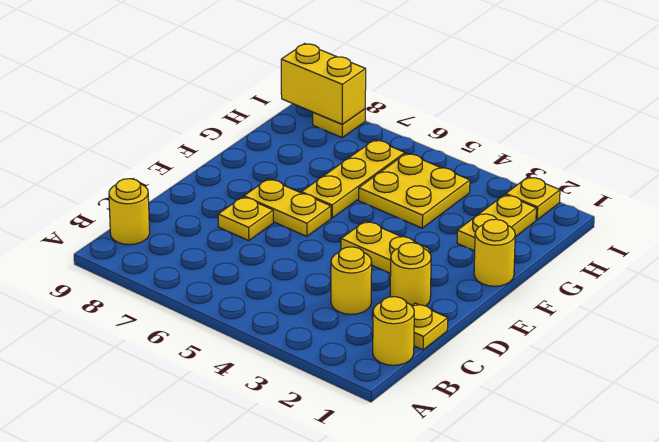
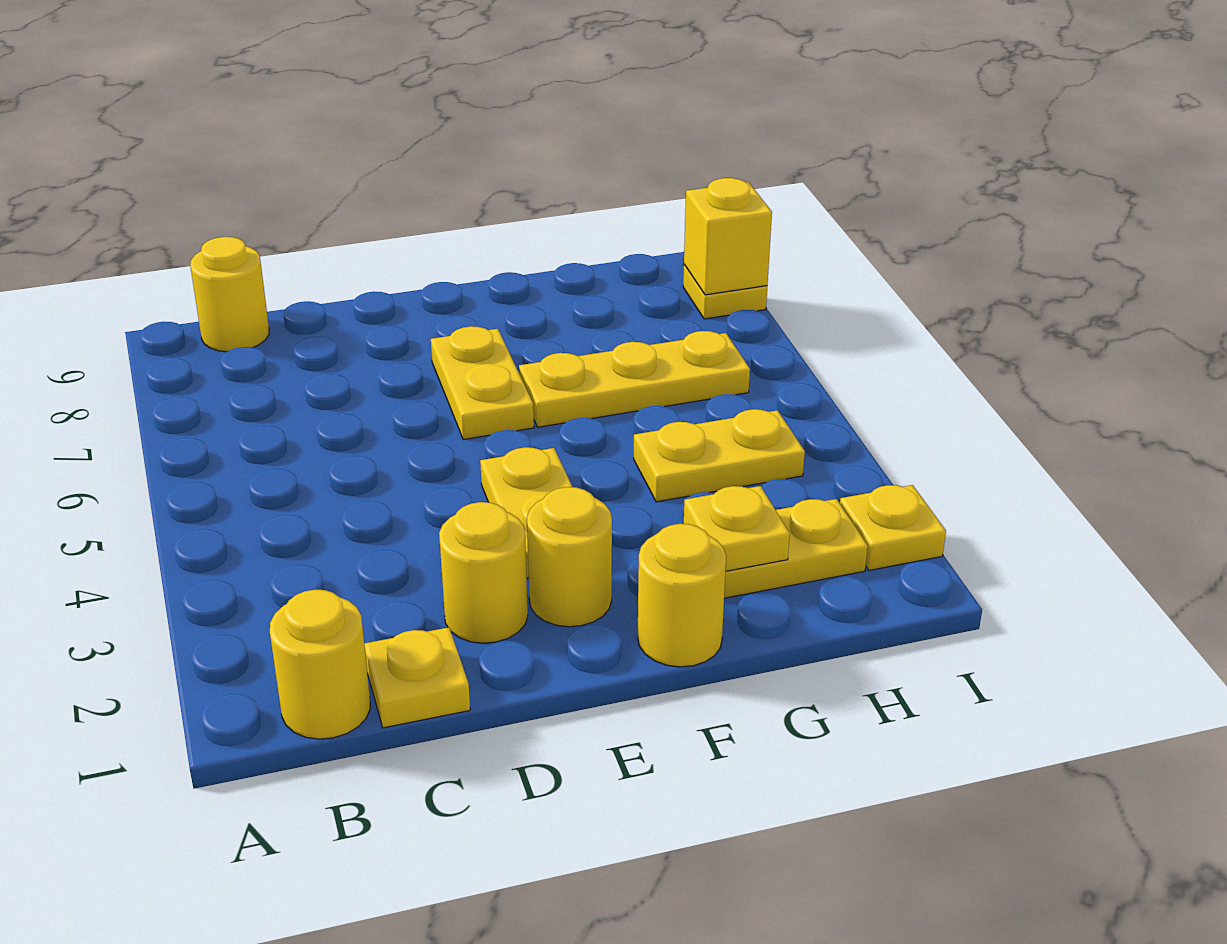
yellow 1x1 round brick [331,247,372,314] -> yellow 1x1 round brick moved to [527,487,612,627]
yellow 1x1 plate [218,197,273,241] -> yellow 1x1 plate moved to [684,486,790,571]
yellow 2x2 plate [359,153,470,228] -> yellow 1x2 plate [634,409,805,502]
yellow 1x2 brick [281,44,366,124] -> yellow 1x1 brick [684,178,772,295]

